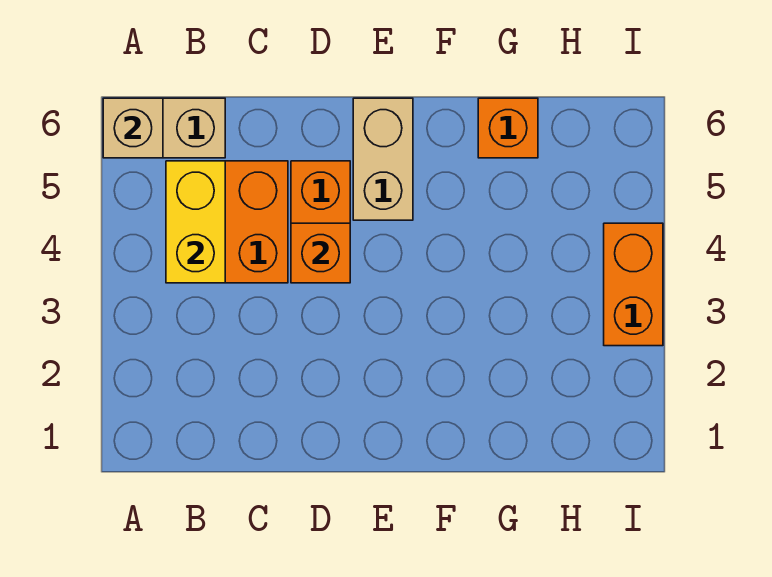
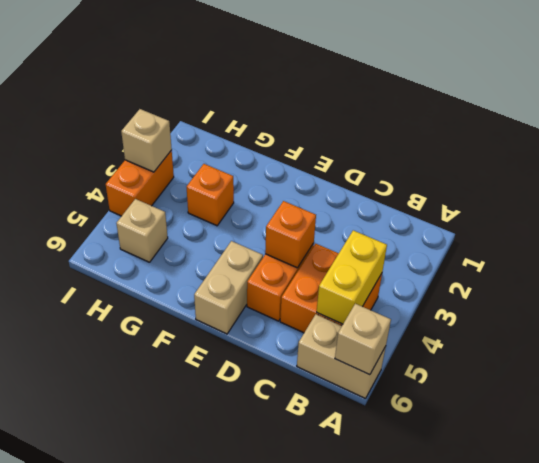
orange 1x1 brick [478,98,538,158] -> orange 1x1 brick moved to [187,164,234,226]
none -> tan 1x1 brick [116,199,168,262]
none -> tan 1x1 brick [121,109,172,172]

